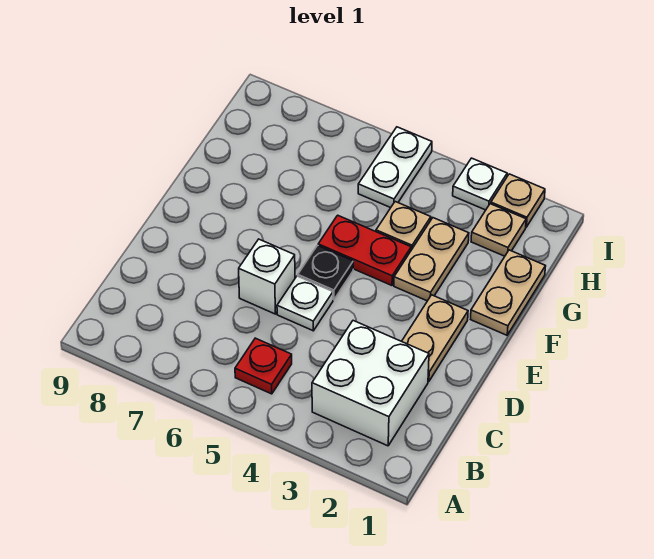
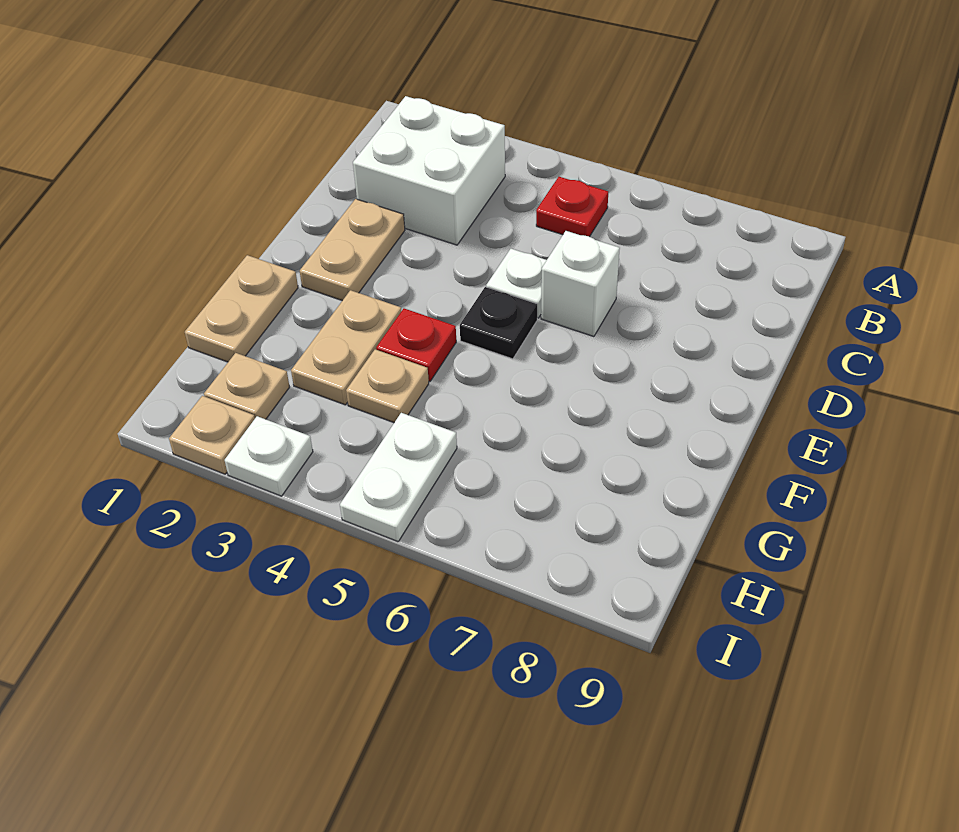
red 1x2 plate [318,215,411,285] -> red 1x1 plate [376,308,456,382]

